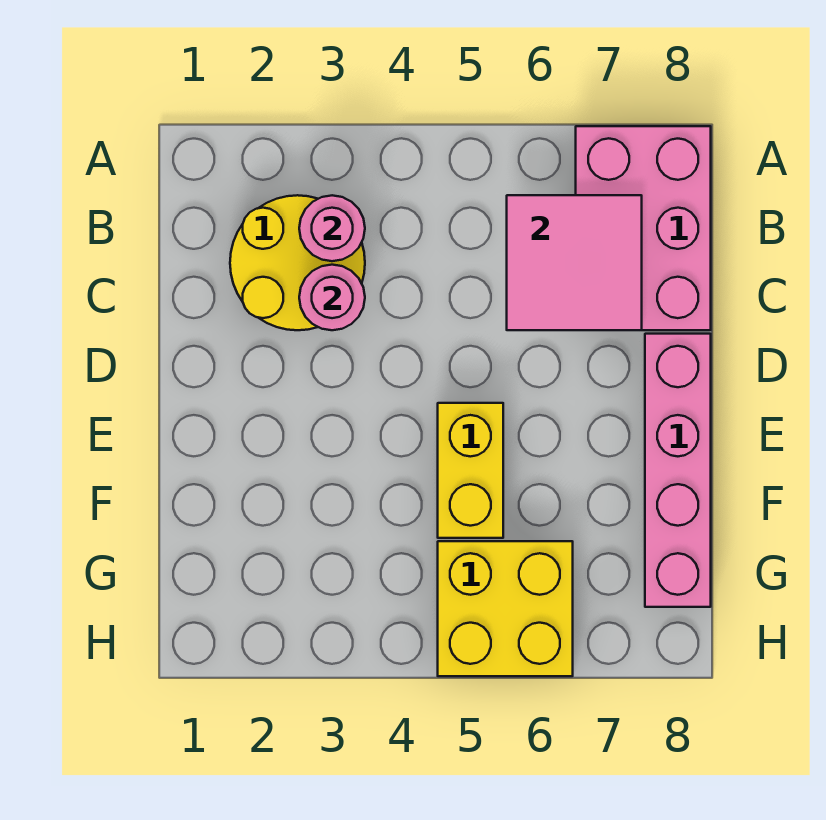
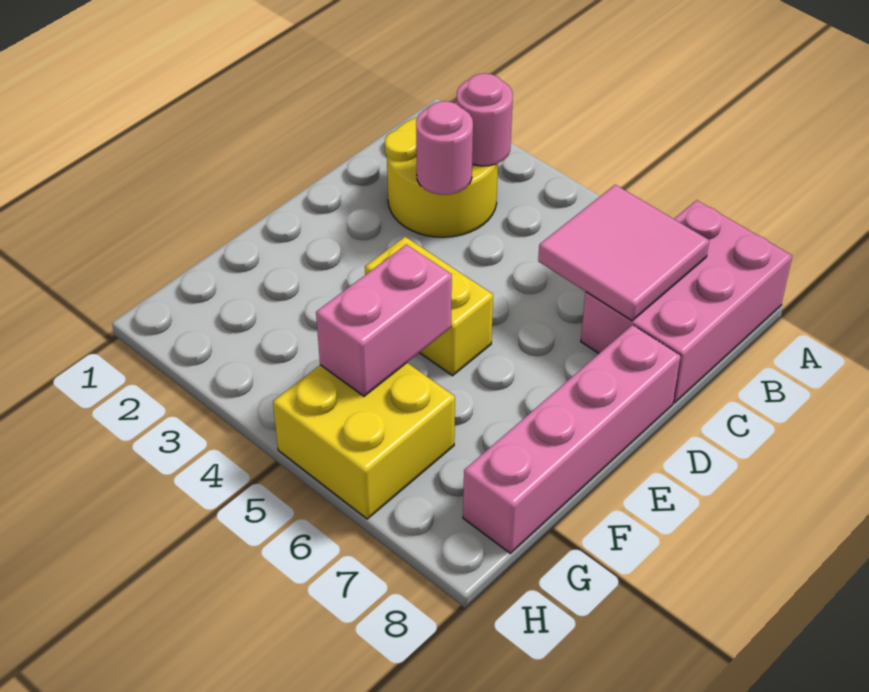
yellow 1x2 brick [438,403,503,538] -> yellow 1x2 brick turned to [365,237,493,376]
none -> pink 1x2 brick [316,245,452,396]

